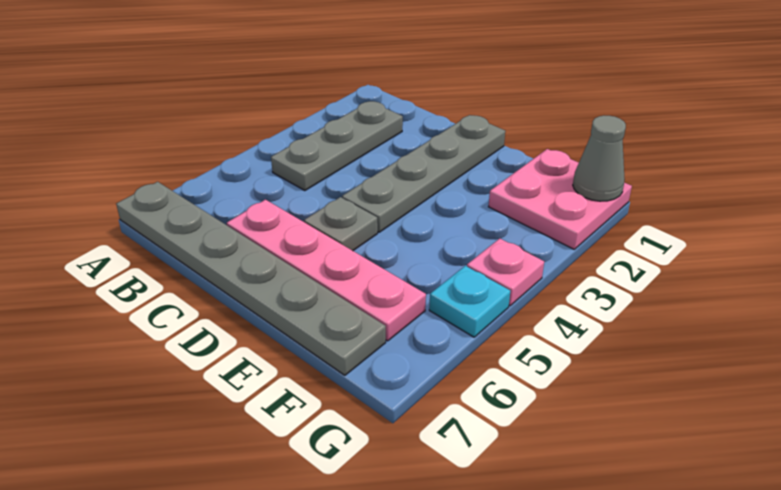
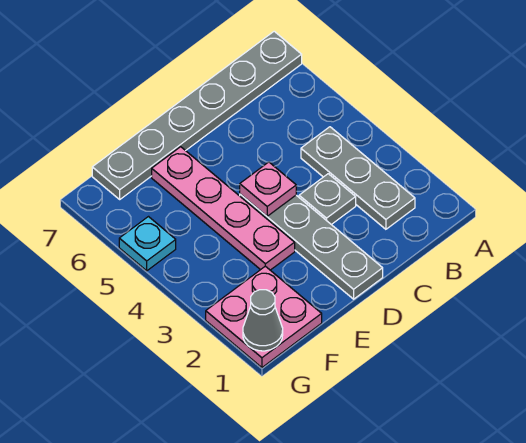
pink 1x4 plate [227,200,426,341] -> pink 1x4 plate turned to [152,147,295,270]
grey 1x1 plate [304,197,378,251] -> grey 1x1 plate moved to [299,174,356,225]
pink 1x1 plate [467,239,544,306] -> pink 1x1 plate moved to [240,162,296,216]

